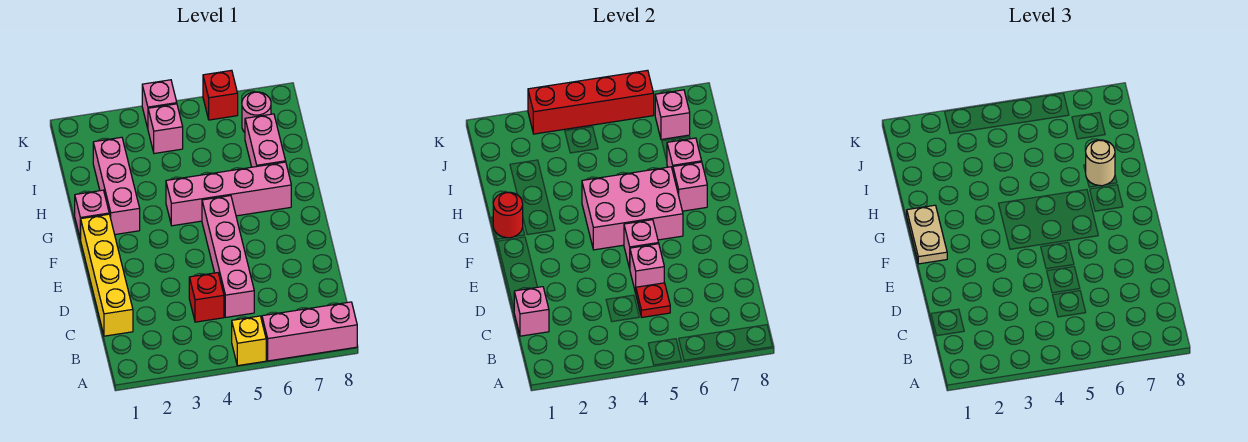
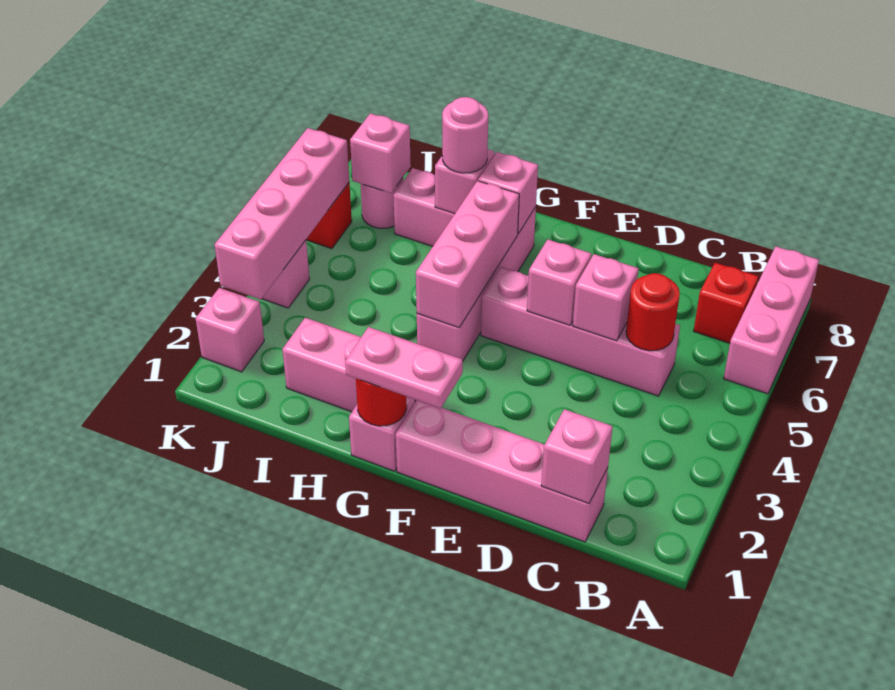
yellow 1x1 brick [232,316,266,366] -> none
yellow 1x4 brick [81,214,133,336] -> pink 1x4 brick [396,400,608,542]
red 1x1 brick [189,273,224,322] -> red 1x1 brick moved to [694,263,758,343]
red 1x1 plate [636,283,670,317] -> red 1x1 round brick [626,273,680,351]
tan 1x2 plate [907,205,947,264] -> pink 1x2 plate [345,327,463,408]
pink 2x3 brick [582,167,683,250] -> pink 1x3 brick [416,181,519,327]
tan 1x1 round brick [1086,140,1115,186] -> pink 1x1 round brick [442,97,488,173]
pink 1x1 brick [148,104,183,153] -> pink 1x1 brick moved to [196,288,264,372]
red 1x4 brick [528,70,654,134] -> pink 1x4 brick [215,128,349,300]

